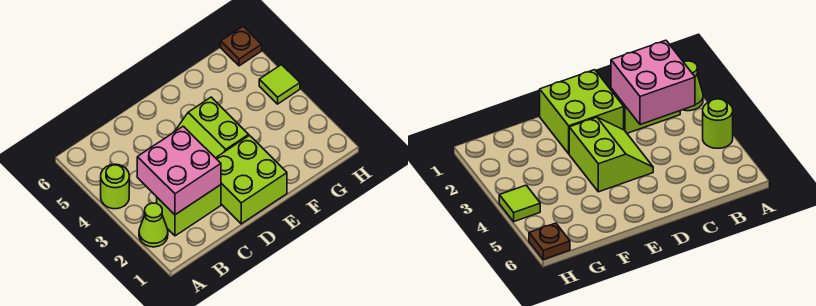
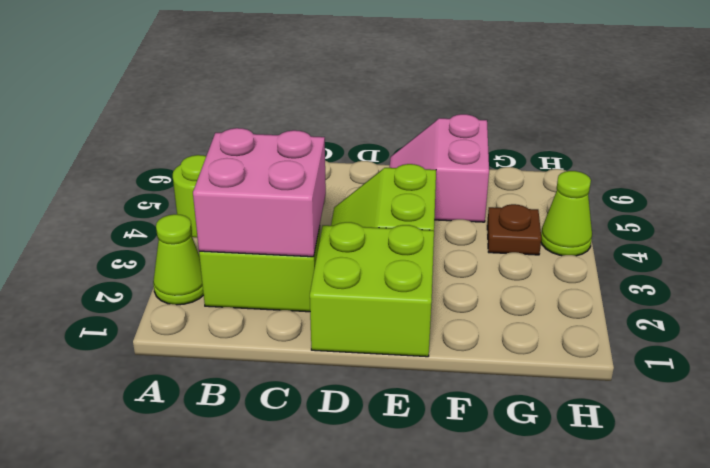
none -> pink 2x2 slope [390,114,489,222]
lime 1x1 tile [259,65,300,104] -> lime 1x1 cone [541,171,592,256]
brown 1x1 plate [221,26,262,66] -> brown 1x1 plate moved to [487,204,541,255]

